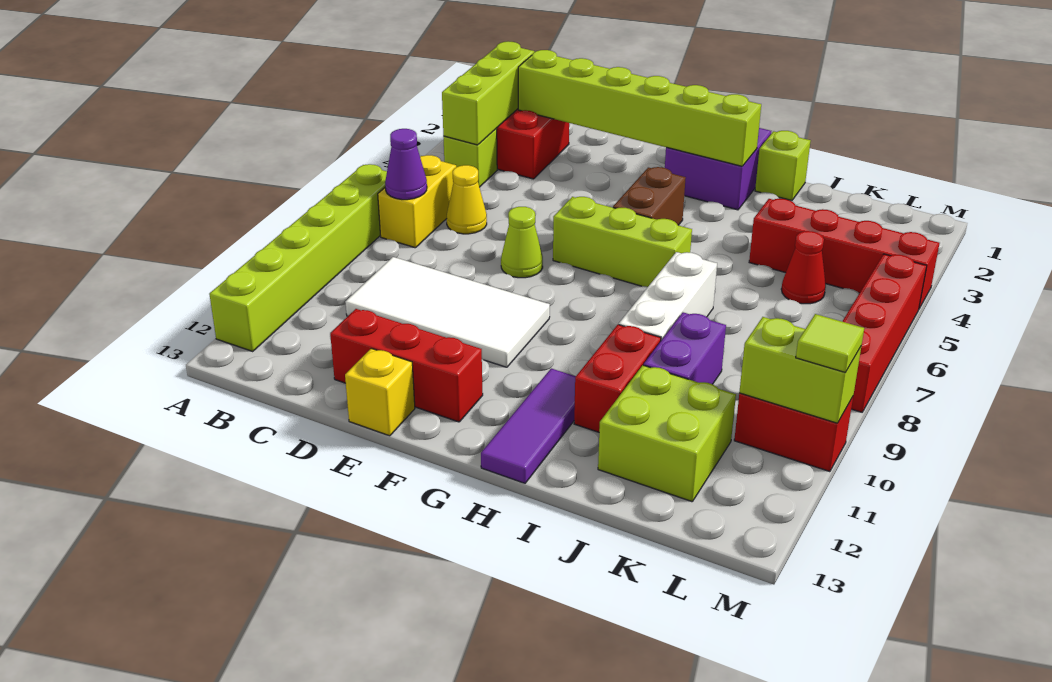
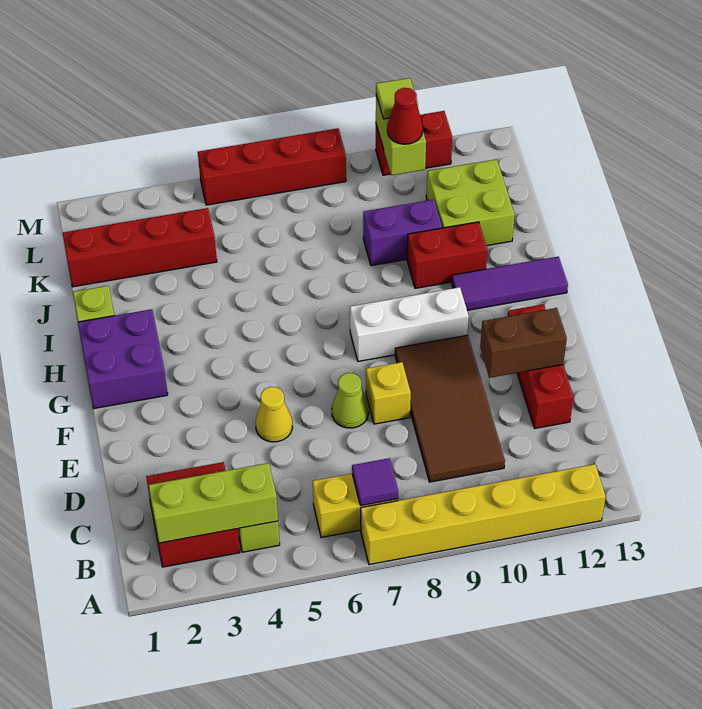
lime 1x6 brick [209,164,387,351] -> yellow 1x6 brick [361,464,606,565]
purple 1x1 cone [385,129,427,200] -> purple 1x1 tile [352,458,398,506]
lime 1x6 brick [518,50,761,166] -> none
yellow 1x1 cone [447,165,487,234] -> yellow 1x1 cone moved to [256,387,293,442]
white 2x4 tile [345,257,550,367] -> brown 2x4 tile [395,335,505,482]
yellow 1x1 brick [345,348,415,436] -> yellow 1x1 brick moved to [366,362,411,424]
lime 1x3 brick [553,197,692,287] -> none
brown 1x2 brick [613,167,686,225] -> brown 1x2 brick moved to [480,308,567,378]
white 1x3 brick [619,252,717,340] -> white 1x3 brick moved to [350,287,469,361]
red 1x4 brick [749,199,939,308] -> red 1x4 brick turned to [63,208,217,287]
red 1x1 cone [781,231,826,304] -> red 1x1 cone moved to [387,88,423,144]
red 1x2 brick [734,393,853,472] -> red 1x2 brick turned to [376,111,452,175]

